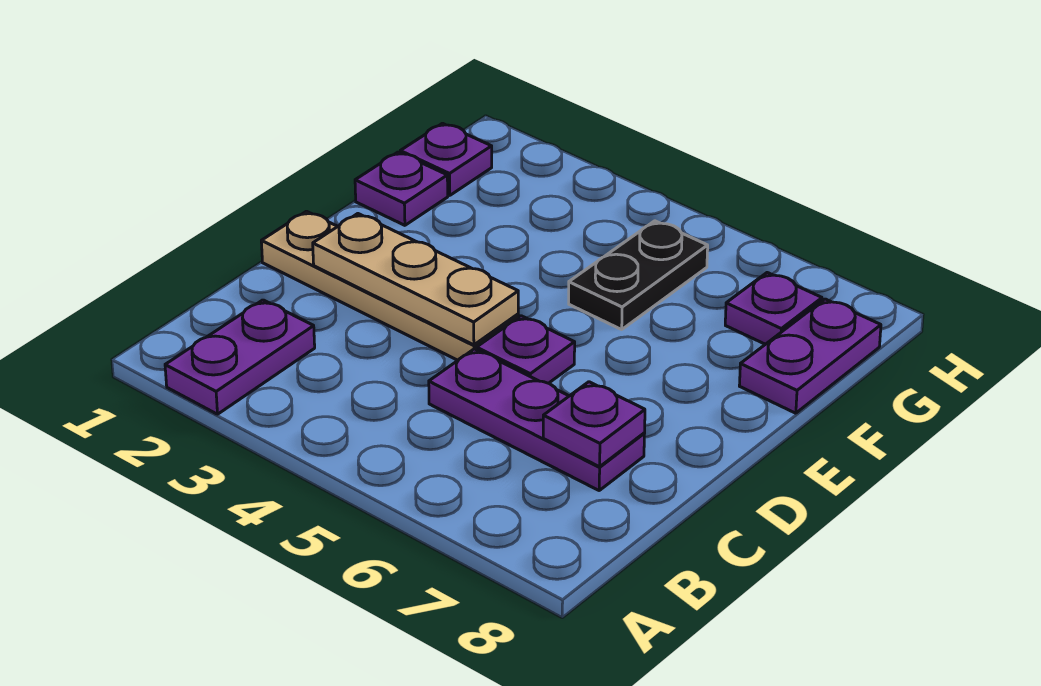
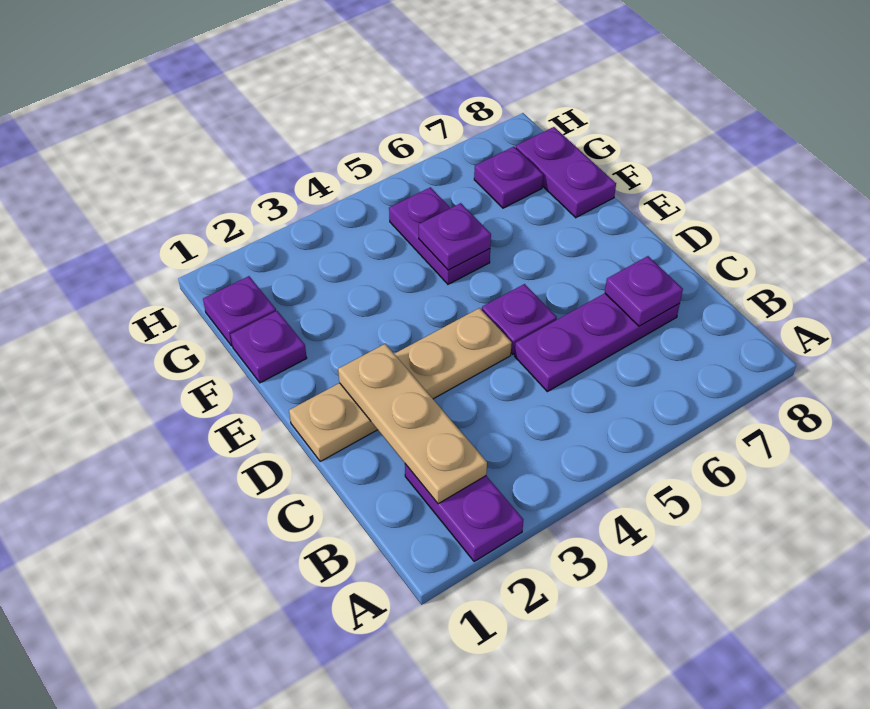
tan 1x3 plate [313,214,518,345] -> tan 1x3 plate turned to [338,344,487,504]
black 1x2 plate [569,221,708,329] -> purple 1x2 plate [389,187,490,284]
none -> purple 1x1 plate [419,203,491,270]

